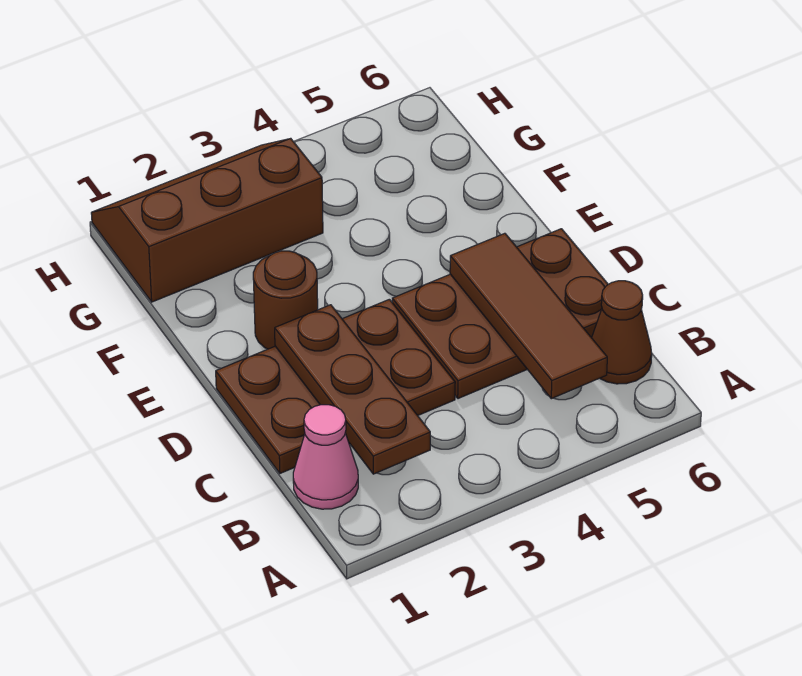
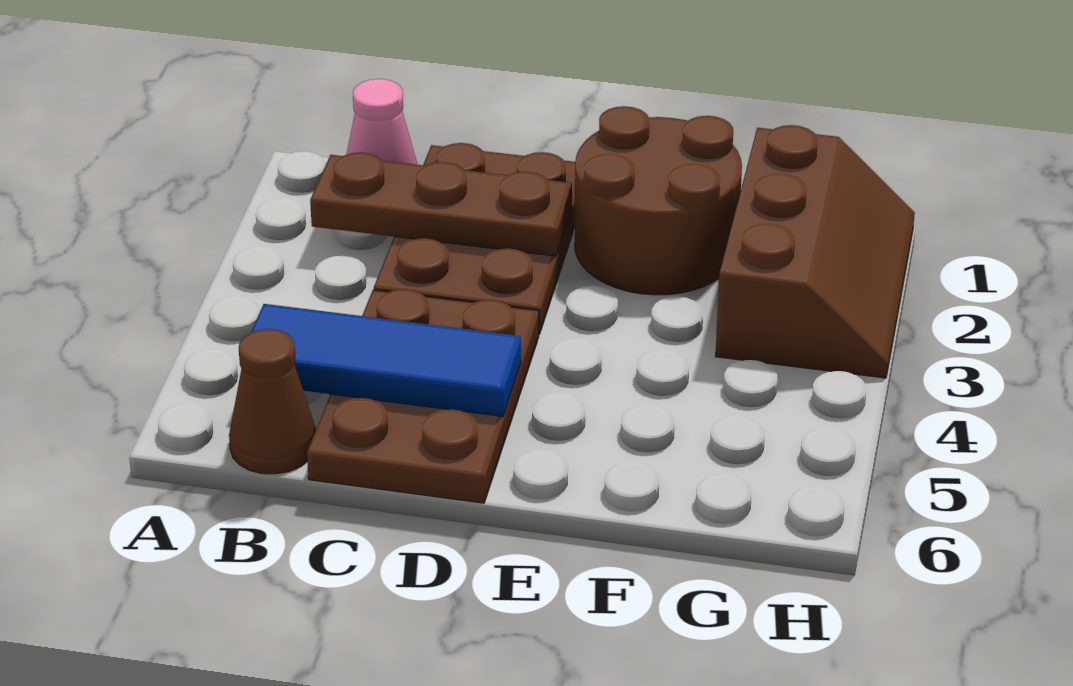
brown 1x3 tile [450,233,607,399] -> blue 1x3 tile [251,304,521,416]
brown 1x1 round brick [253,251,318,349] -> brown 2x2 round brick [575,106,742,295]

